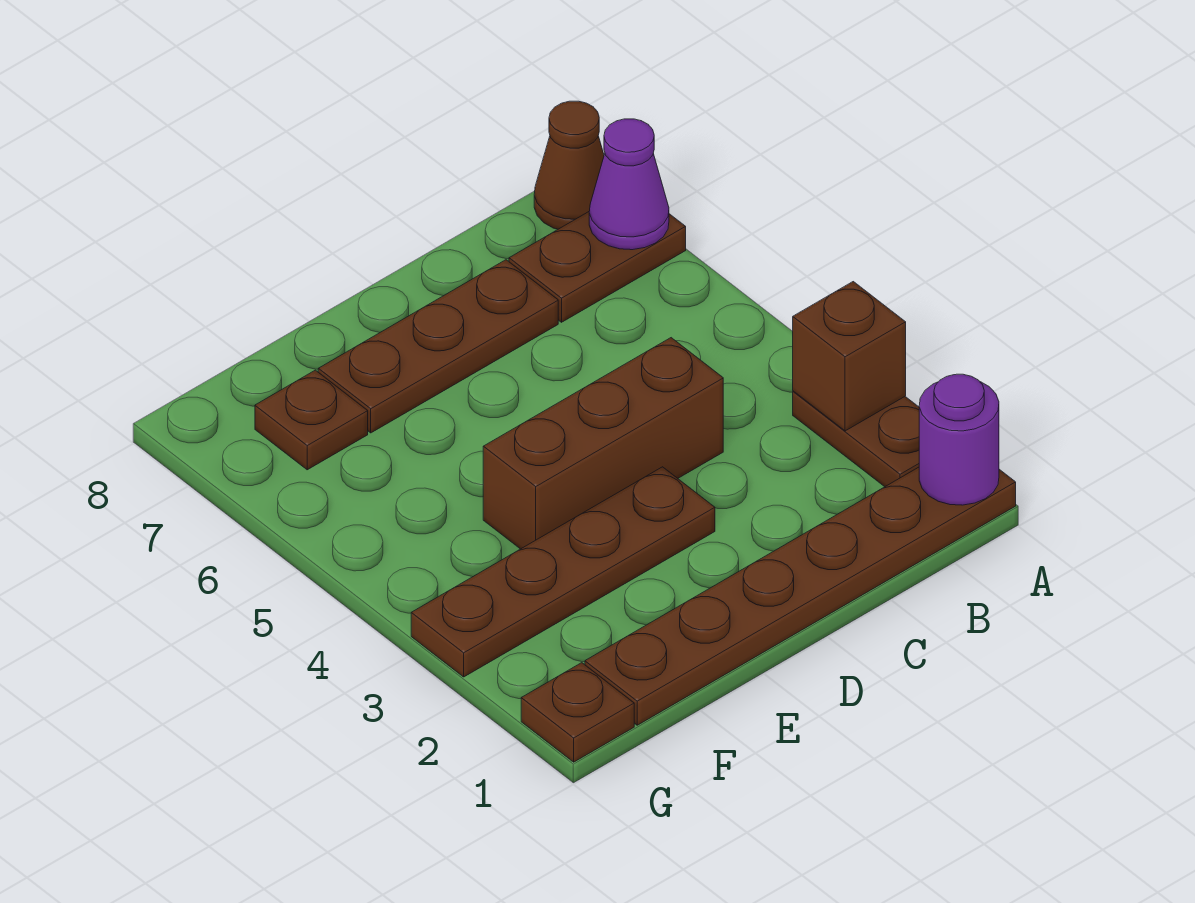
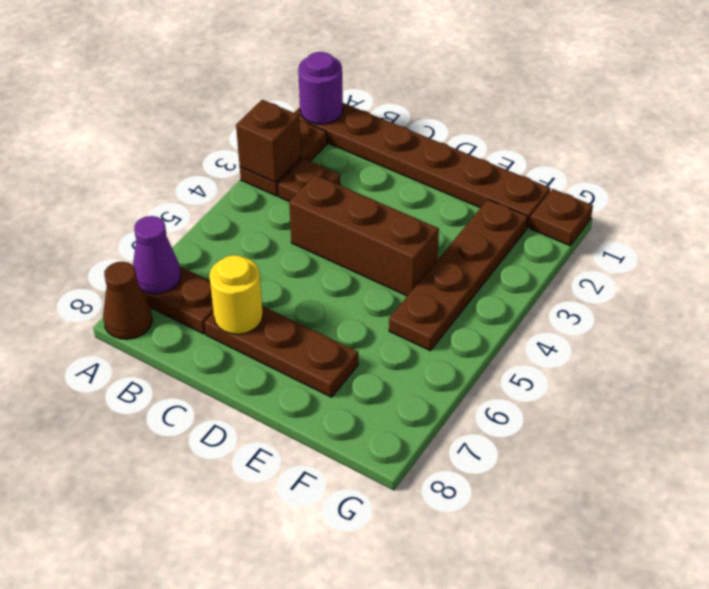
none -> yellow 1x1 round brick [209,255,263,334]
brown 1x4 plate [411,467,715,677] -> brown 1x4 plate turned to [389,199,528,351]
brown 1x1 plate [255,370,368,470] -> brown 1x1 plate moved to [278,158,340,202]

